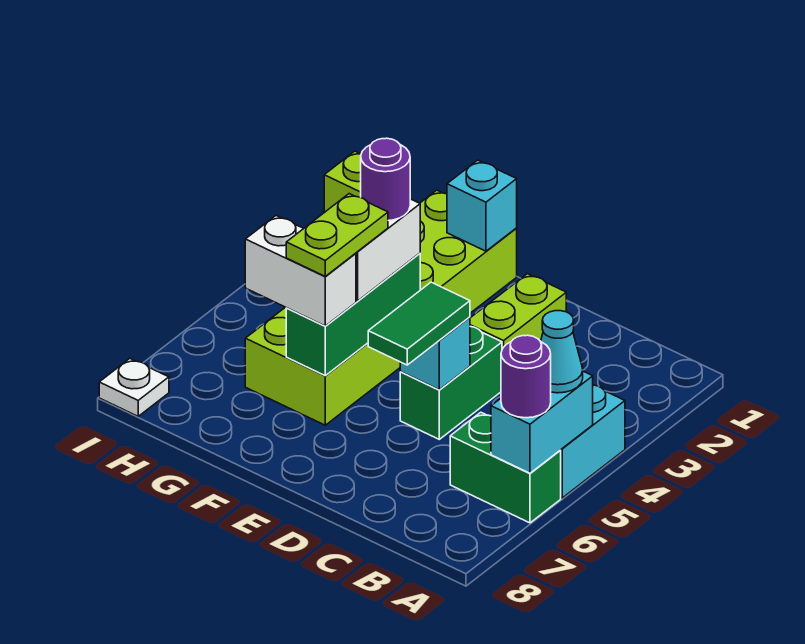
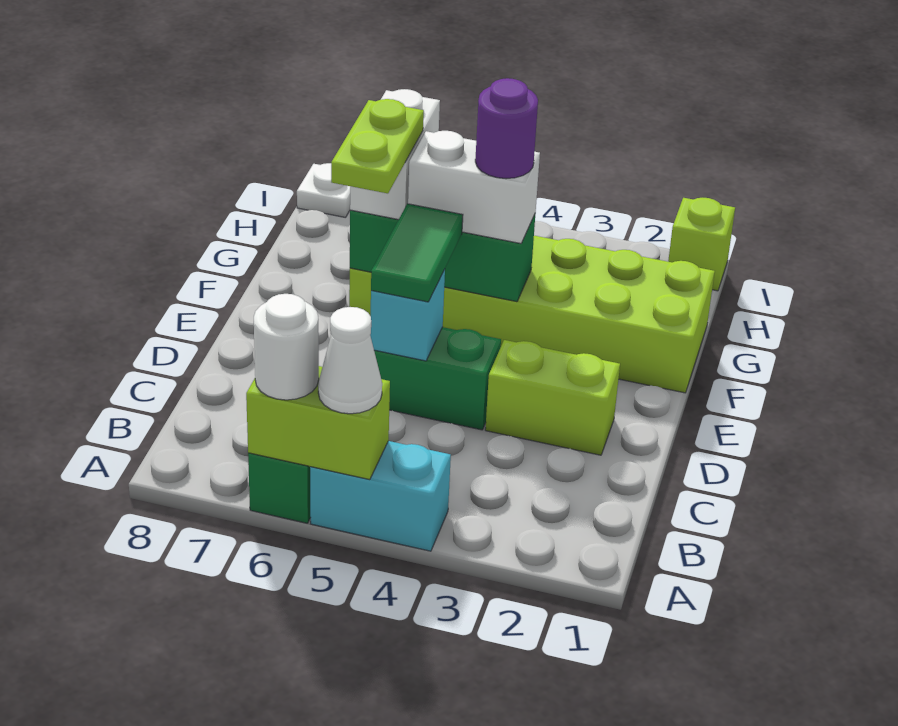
cyan 1x2 brick [491,371,593,473] -> lime 1x2 brick [246,366,390,480]
cyan 1x1 cone [541,311,583,393] -> white 1x1 cone [318,307,382,414]
purple 1x1 round brick [501,335,551,418] -> white 1x1 round brick [254,294,319,400]
green 1x2 tile [368,282,470,365] -> green 1x2 tile turned to [371,204,463,302]
cyan 1x1 brick [447,160,517,251] -> none
lime 1x2 plate [286,194,388,277] -> lime 1x2 plate turned to [331,99,424,193]

